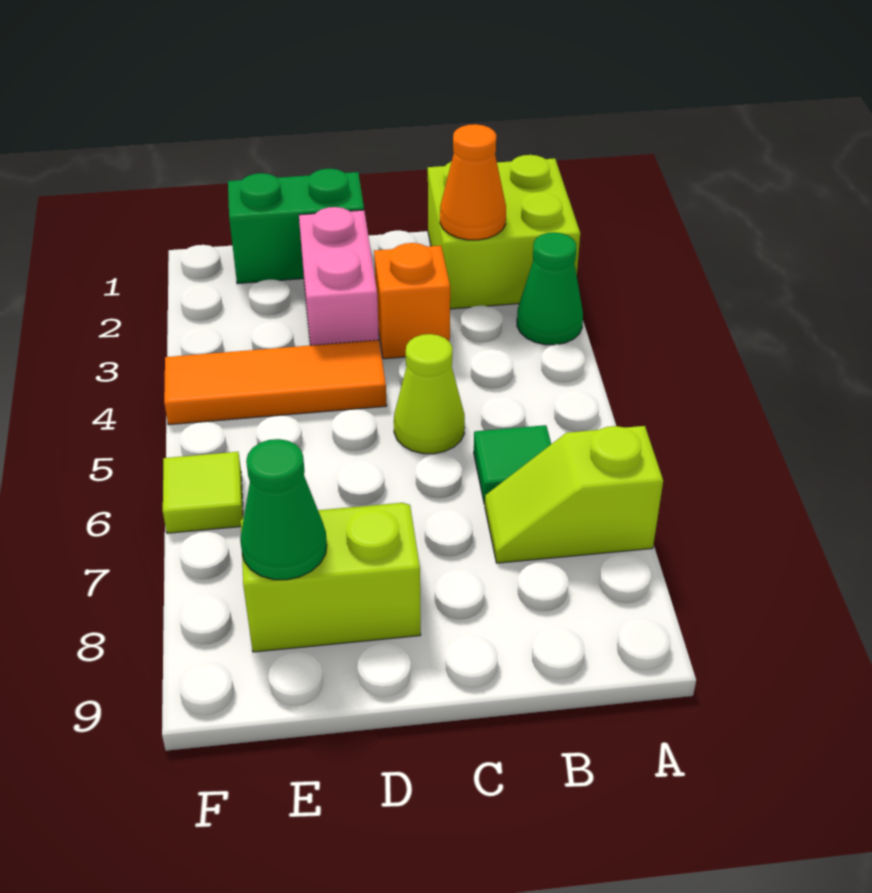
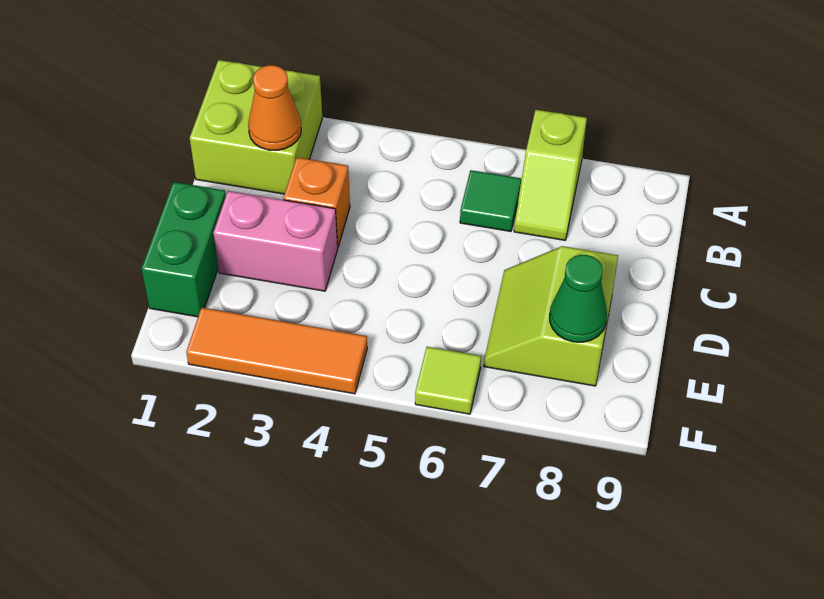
green 1x1 cone [517,232,583,345] -> none
lime 1x1 cone [394,334,465,454] -> none
orange 1x3 tile [164,340,387,425] -> orange 1x3 tile turned to [186,308,367,394]

